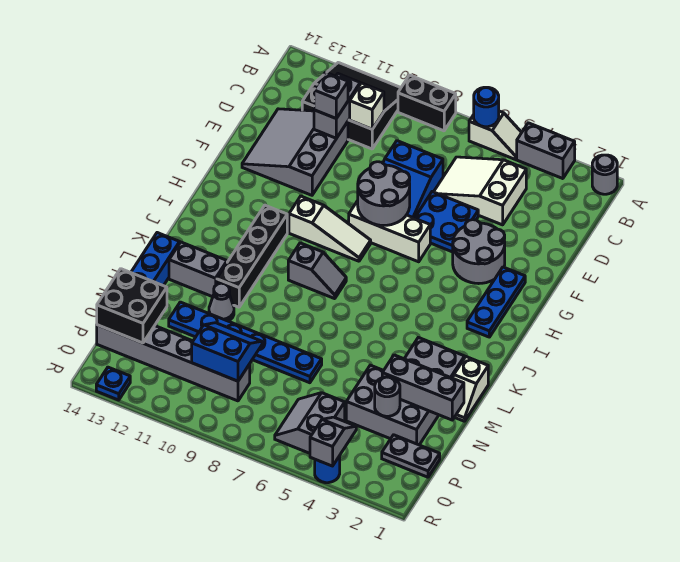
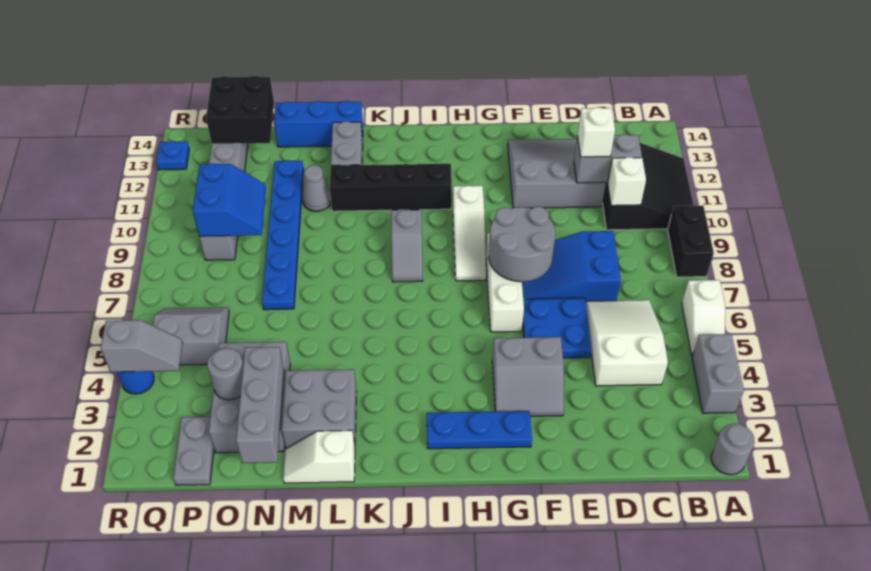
blue 1x1 round brick [474,87,499,127] -> none
grey 1x1 brick [314,72,348,119] -> white 1x1 brick [577,107,615,157]
grey 2x2 round brick [453,220,505,284] -> grey 2x2 slope [492,337,564,416]

